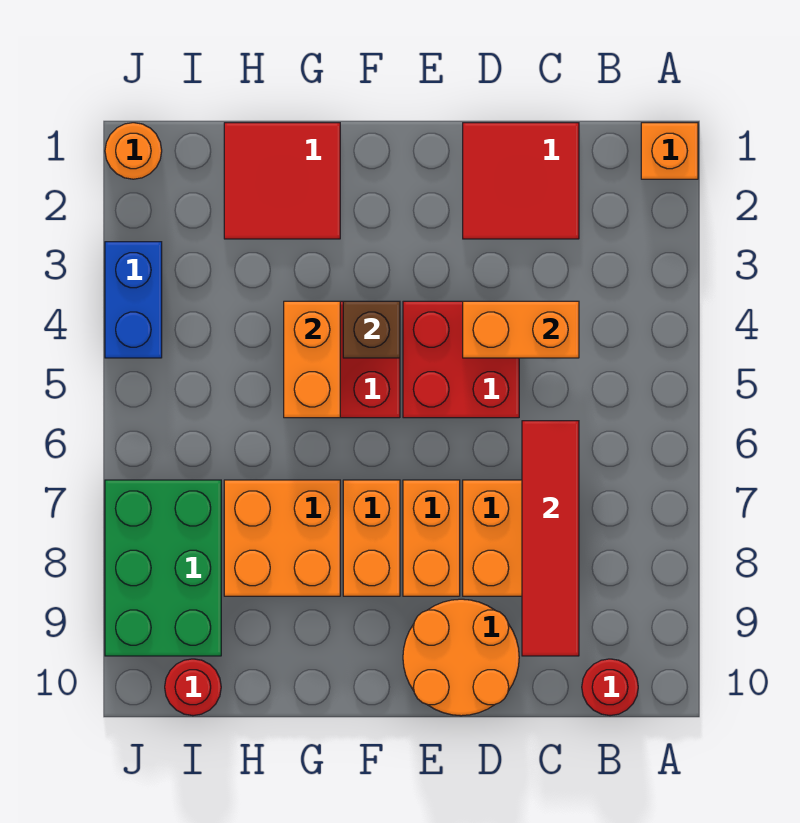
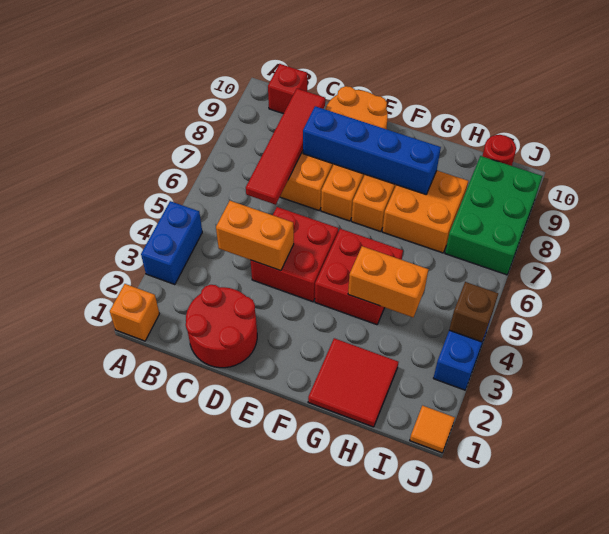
none -> blue 1x2 brick [141,201,202,285]
red 1x1 round brick [582,659,638,716] -> red 1x1 brick [268,64,307,114]
red 2x2 tile [463,123,579,239] -> red 2x2 round brick [186,285,257,368]
none -> blue 1x4 brick [303,106,441,194]
brown 1x1 brick [343,301,400,358] -> brown 1x1 brick moved to [449,282,498,342]
orange 1x2 brick [284,301,340,418] -> orange 1x2 brick turned to [348,246,428,317]
orange 1x1 round brick [105,123,162,179] -> orange 1x1 tile [410,406,455,453]

